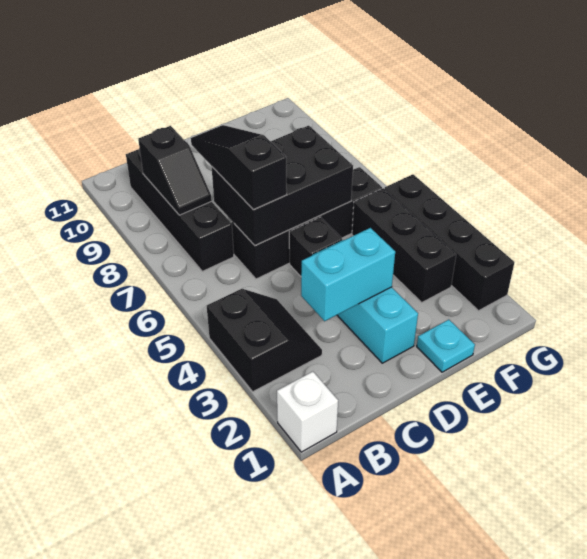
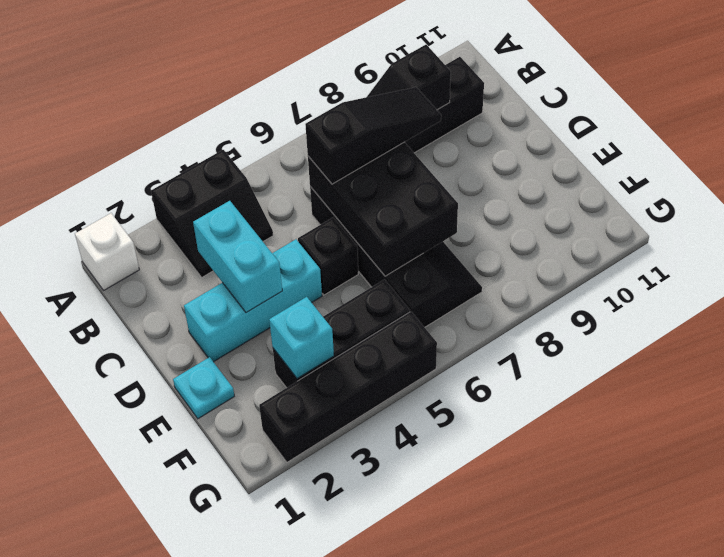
none -> cyan 1x1 brick [269,297,334,379]

